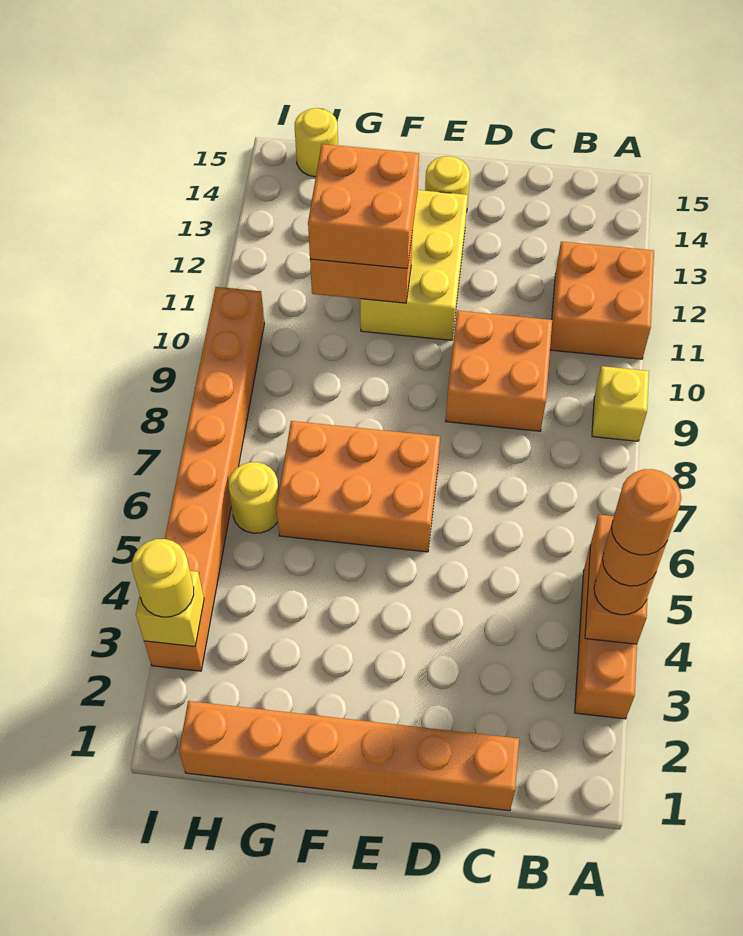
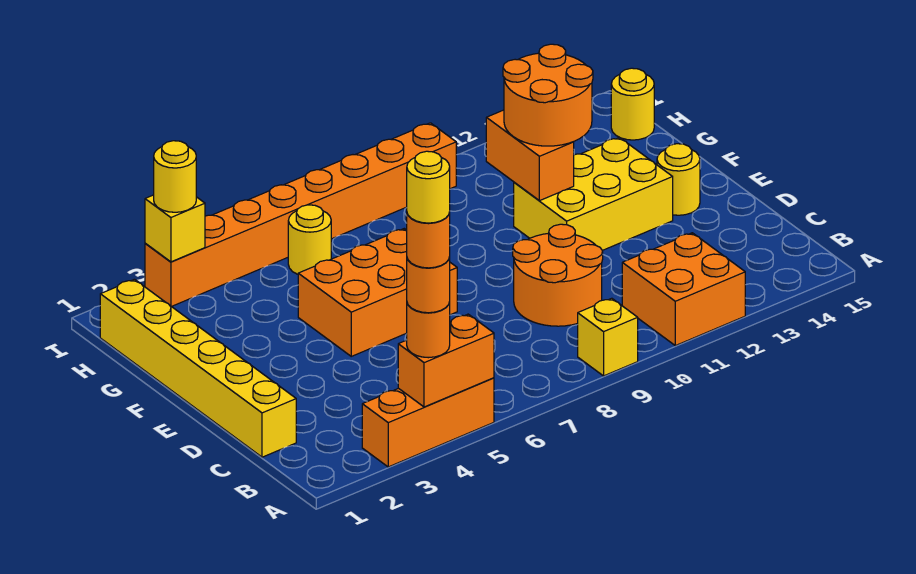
none -> yellow 1x1 round brick [407,151,450,223]
orange 1x6 brick [179,701,519,811] -> yellow 1x6 brick [100,279,296,457]
orange 2x2 brick [446,311,552,431] -> orange 2x2 round brick [513,224,603,326]
orange 2x3 brick [276,421,440,552] -> orange 2x3 brick turned to [298,229,457,356]
orange 2x2 brick [308,144,419,268] -> orange 2x2 round brick [503,44,593,146]

